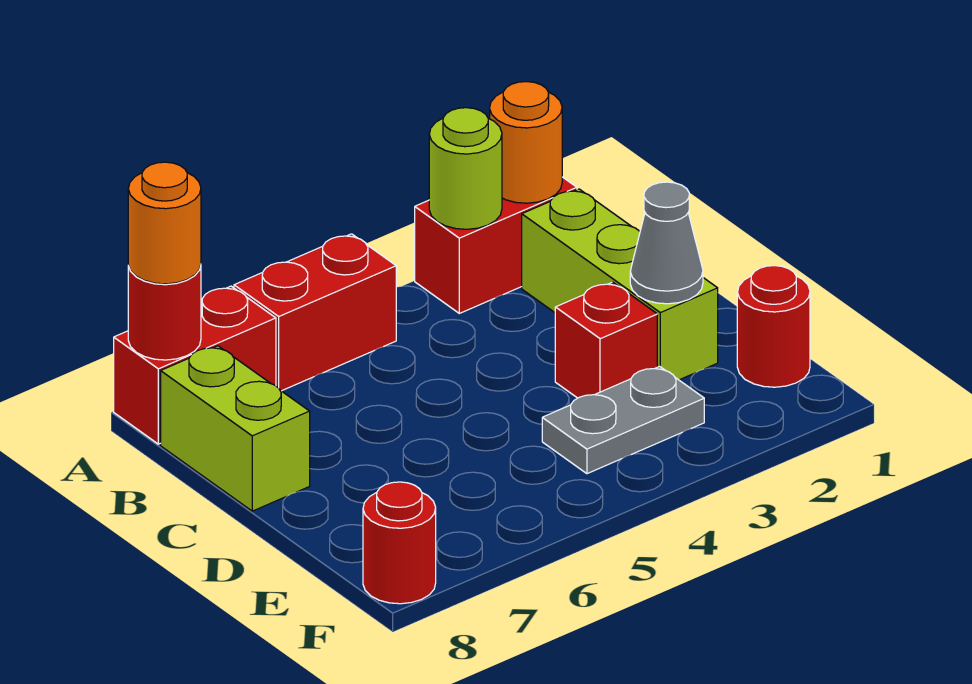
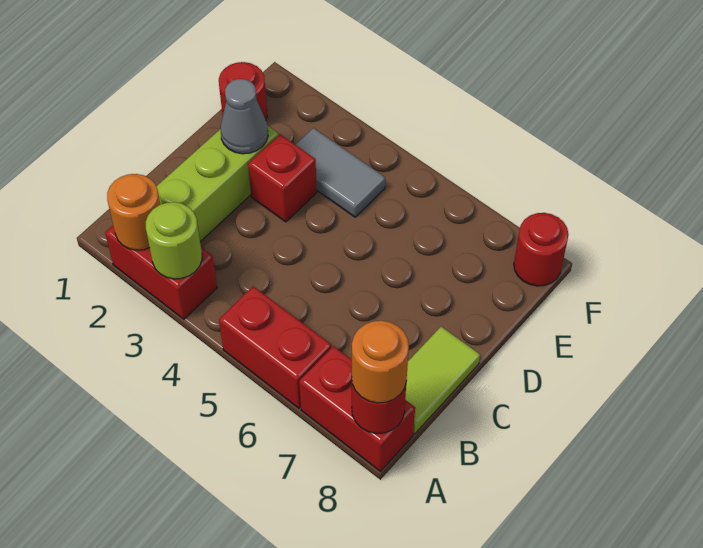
lime 1x2 brick [161,346,310,511] -> lime 1x2 tile [405,327,480,434]
grey 1x2 plate [542,366,704,474] -> grey 1x2 tile [295,128,385,217]

